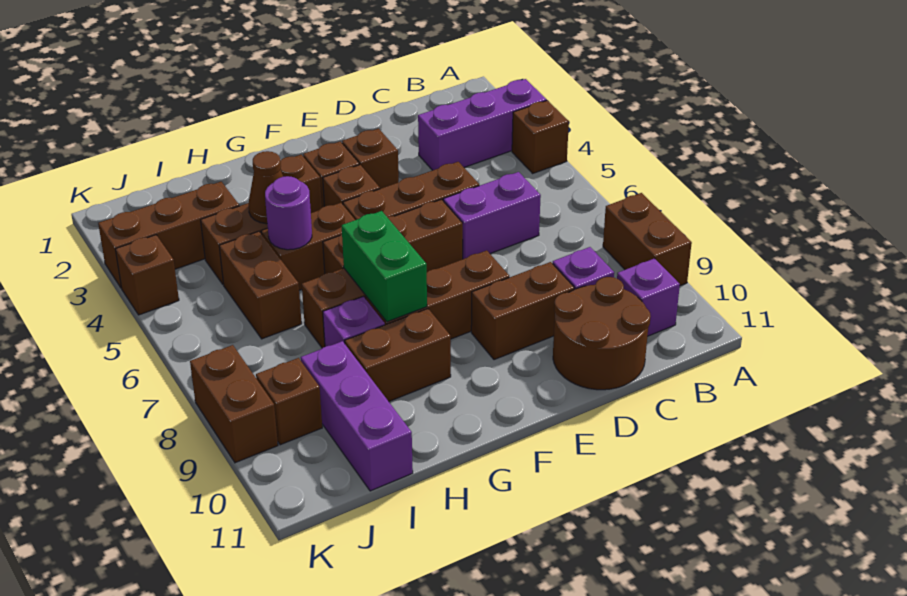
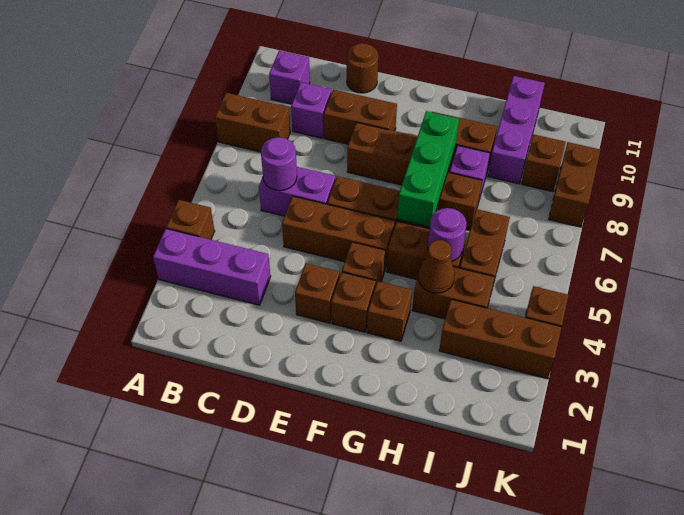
brown 1x2 brick [603,193,692,286] -> brown 1x2 brick turned to [215,93,290,152]
none -> purple 1x1 round brick [261,137,297,191]
brown 2x2 round brick [553,277,651,390] -> brown 1x1 round brick [347,43,378,93]
green 1x2 brick [342,211,427,322] -> green 1x3 brick [397,111,459,227]

